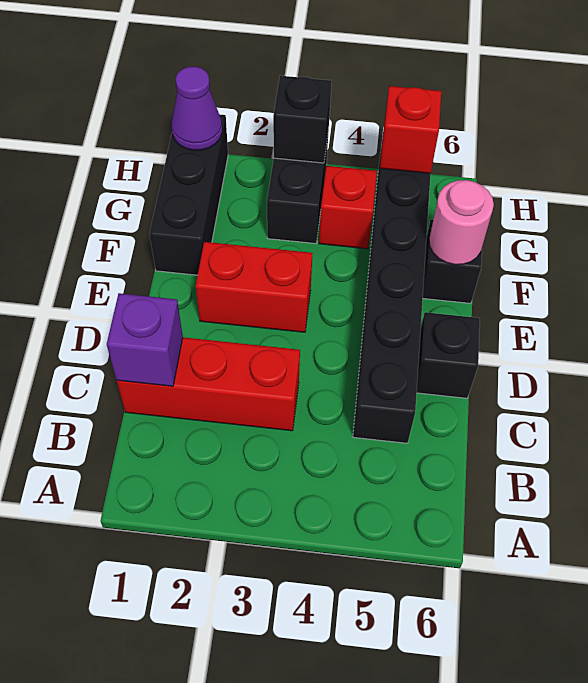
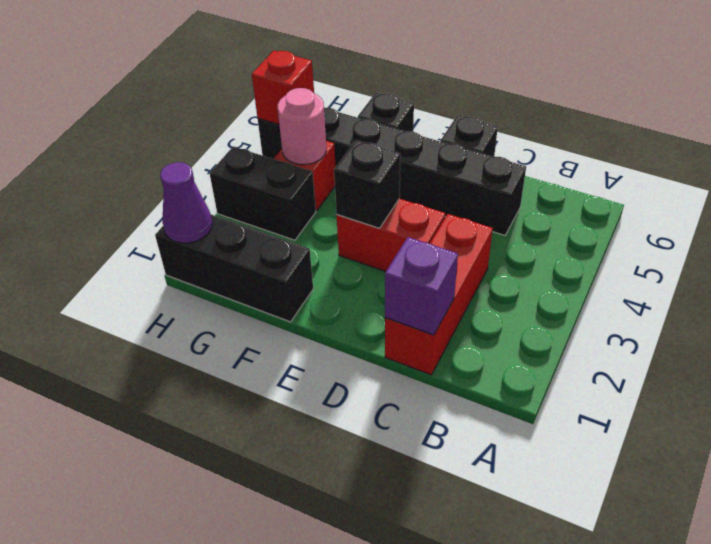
red 1x2 brick [196,242,313,332] -> red 1x2 brick turned to [337,199,445,272]
pink 1x1 round brick [429,180,494,265] -> pink 1x1 round brick moved to [278,88,326,165]
black 1x1 brick [273,76,332,163] -> black 1x1 brick moved to [334,140,400,228]

